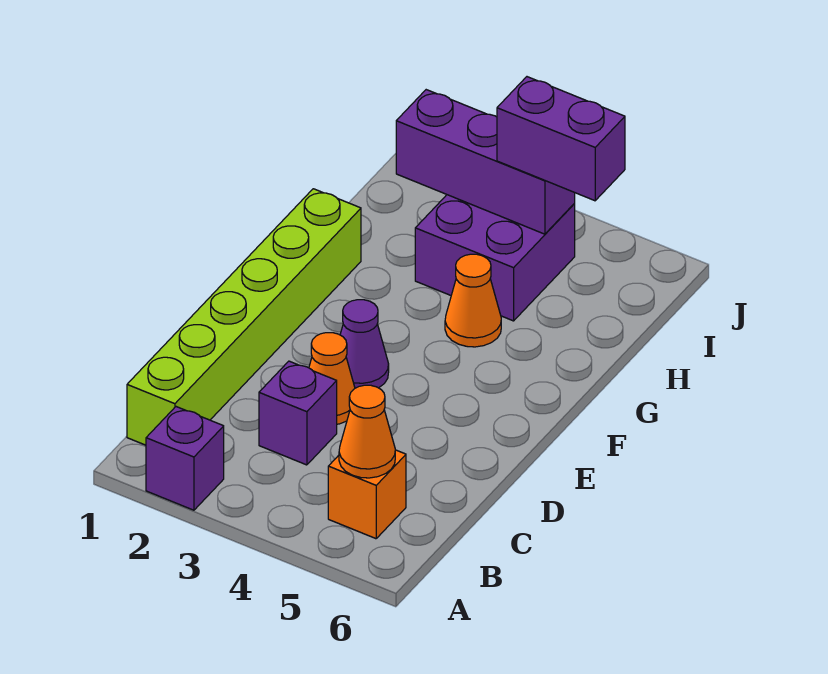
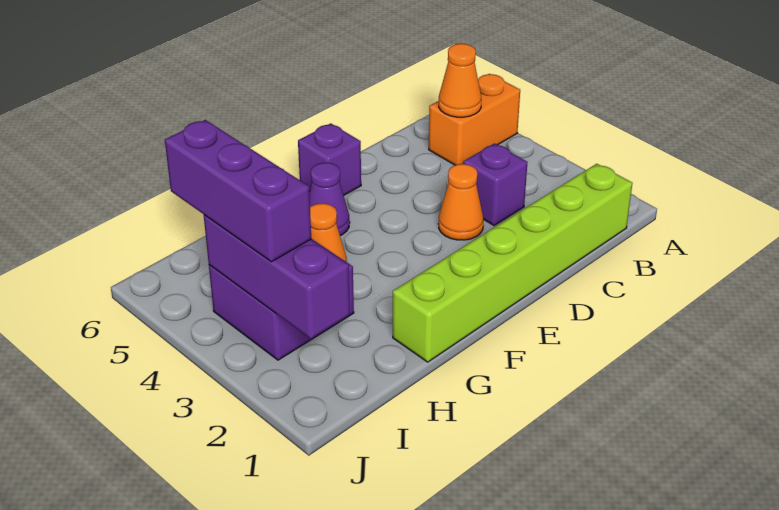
purple 1x1 brick [146,407,224,510] -> purple 1x1 brick moved to [298,123,361,195]
orange 1x1 brick [328,450,406,539] -> orange 1x2 brick [429,74,520,165]
purple 1x1 cone [340,300,389,388] -> purple 1x1 cone moved to [309,163,350,236]
purple 1x2 brick [497,77,625,201] -> purple 1x3 brick [165,120,311,262]

